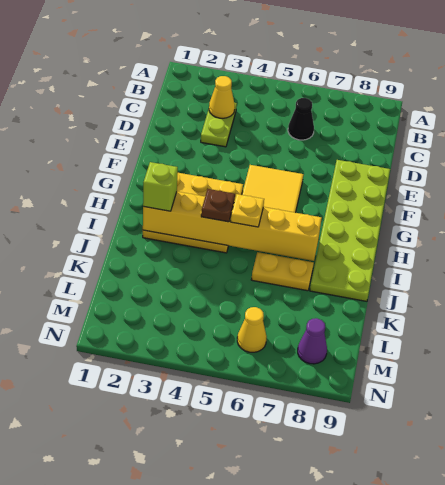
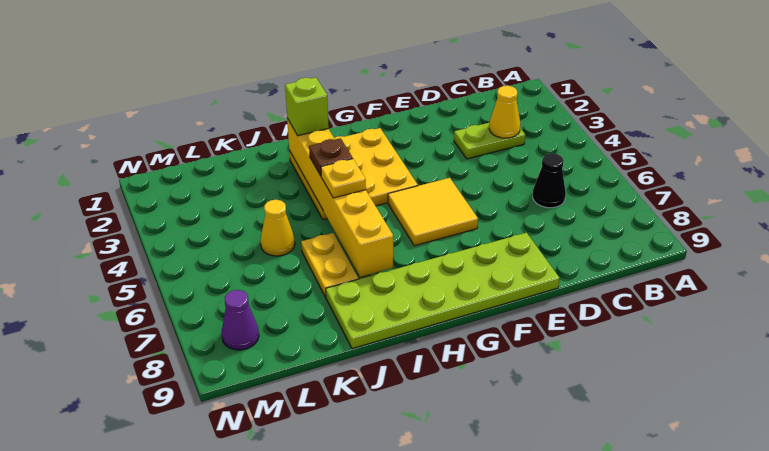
yellow 1x1 cone [237,307,267,352] -> yellow 1x1 cone moved to [260,200,295,256]

